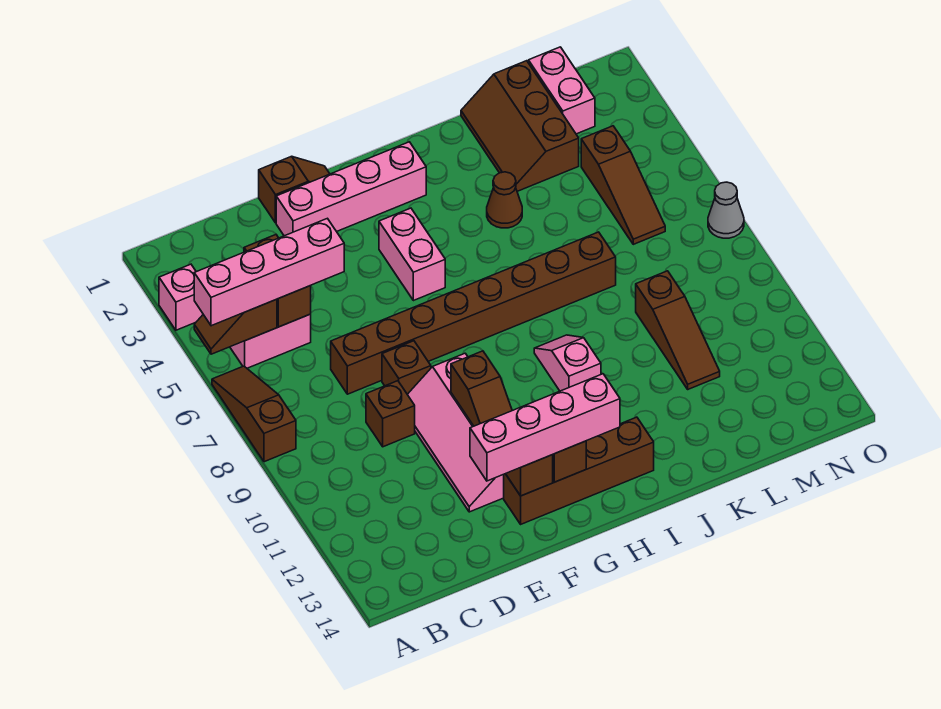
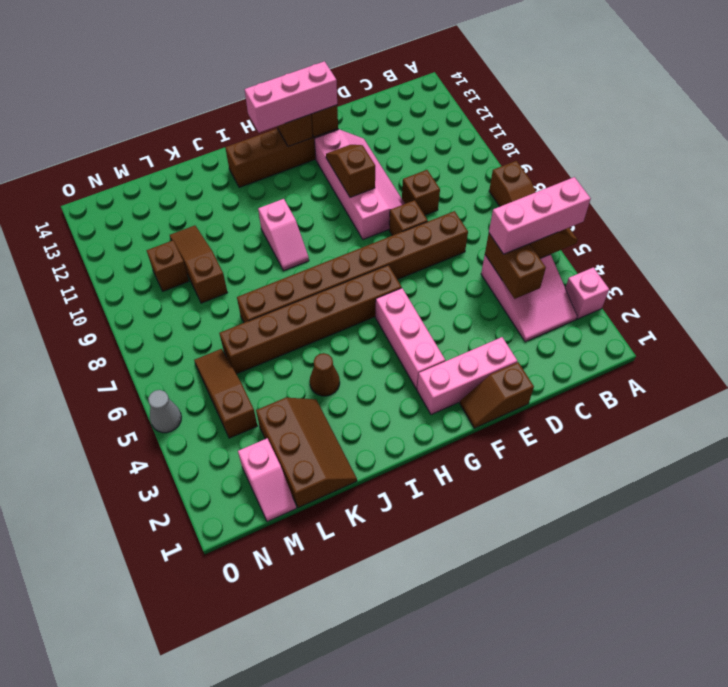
pink 1x4 brick [194,218,344,326] -> pink 1x3 brick [489,177,591,254]
pink 1x4 brick [276,142,426,236] -> pink 1x3 brick [417,337,517,415]
pink 1x4 brick [470,374,620,481] -> pink 1x3 brick [245,61,337,133]
pink 1x2 brick [379,208,445,301] -> pink 1x3 brick [376,288,445,389]
none -> brown 1x6 brick [219,265,402,374]
pink 1x2 brick [528,47,595,134] -> pink 1x2 slope [238,438,296,522]
none -> brown 1x1 brick [147,240,189,291]
grey 1x1 cone [708,182,744,238] -> grey 1x1 cone moved to [148,390,181,433]

